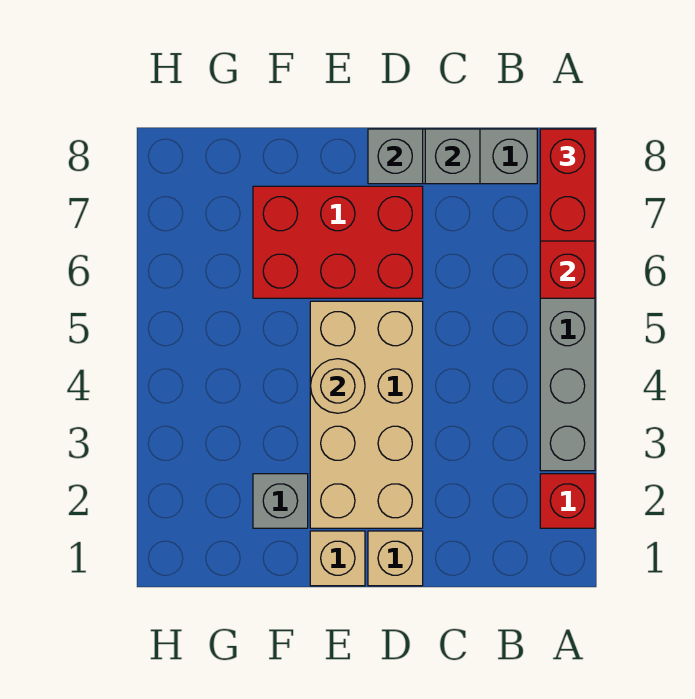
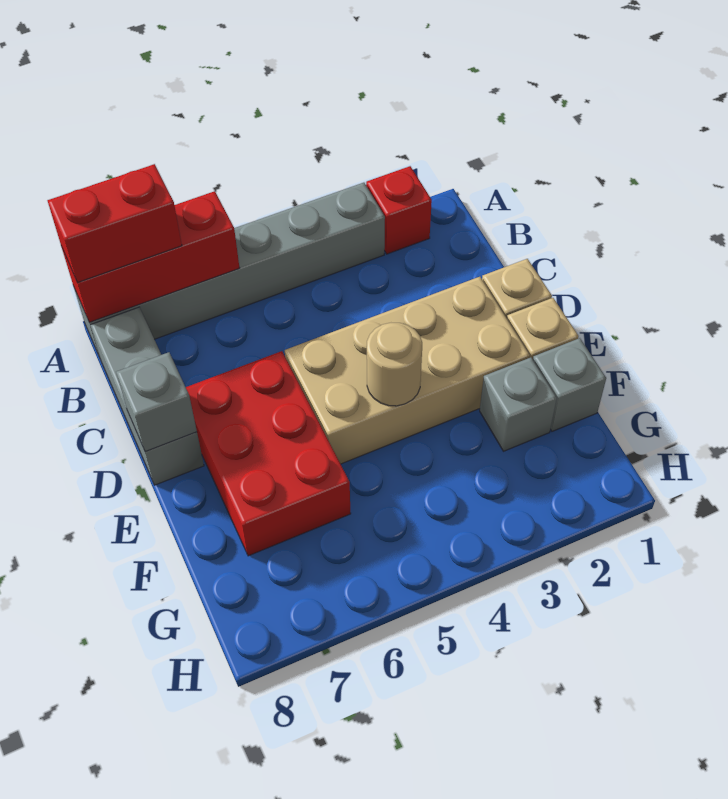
grey 1x1 brick [425,129,480,184] -> grey 1x1 brick moved to [533,338,606,431]

